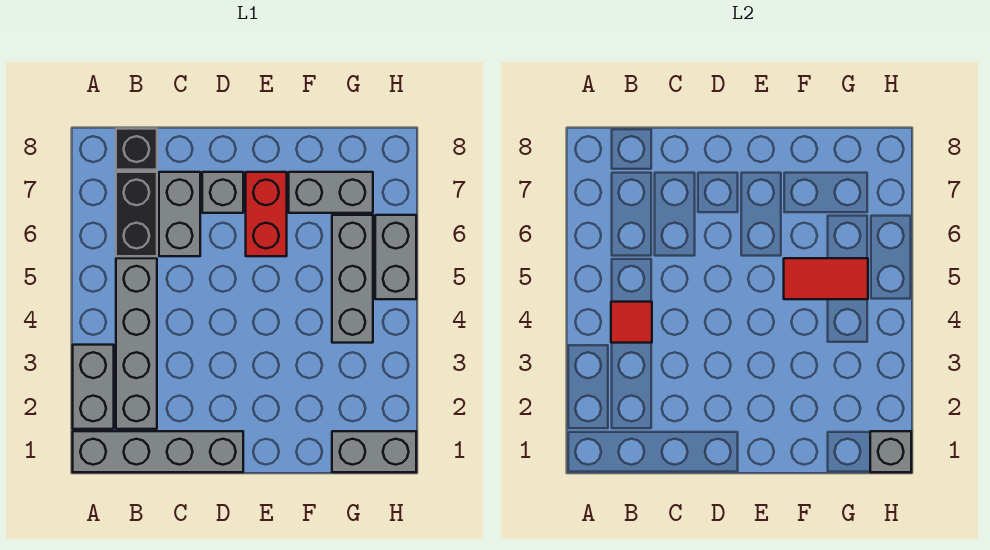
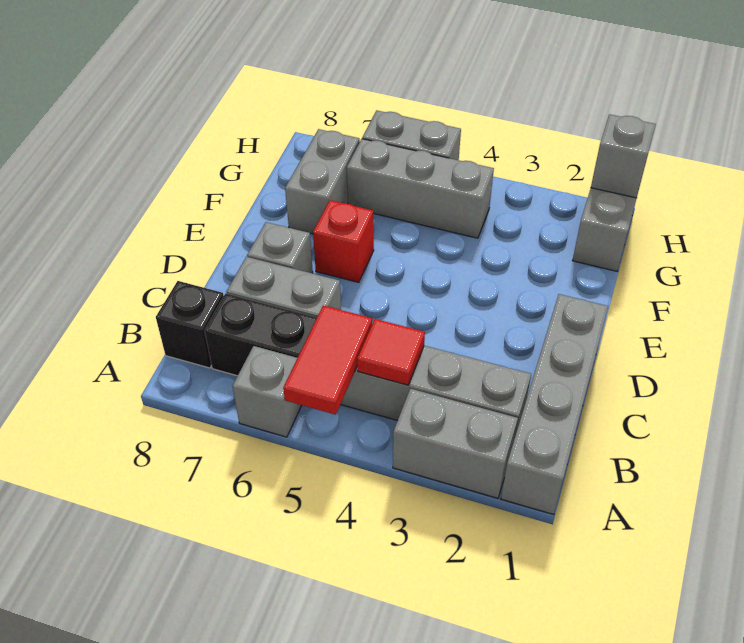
none -> grey 1x1 brick [233,346,302,437]
red 1x2 brick [246,172,287,256] -> red 1x1 brick [313,200,374,282]
red 1x2 tile [784,258,868,299] -> red 1x2 tile moved to [283,305,372,415]

